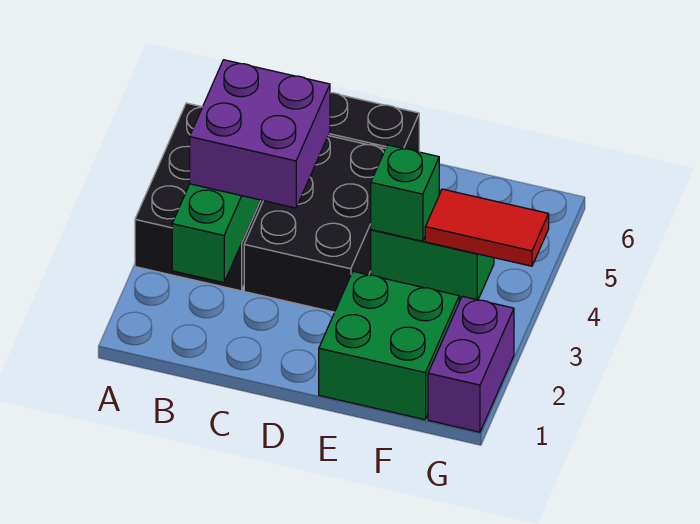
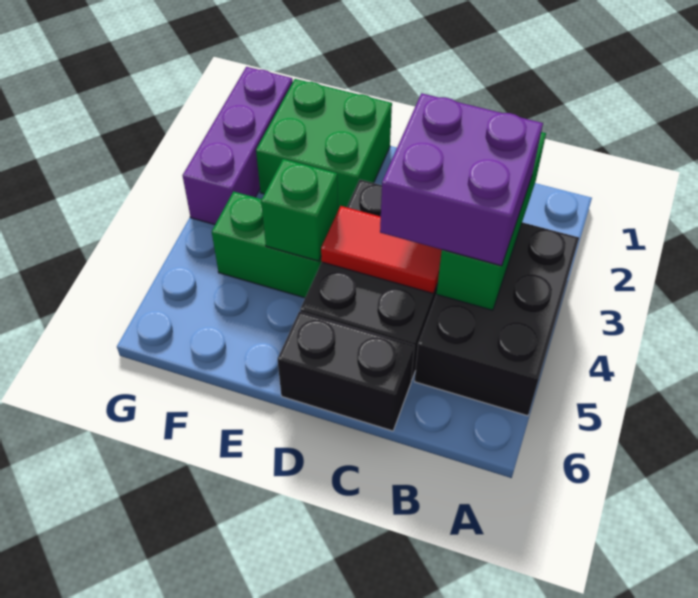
red 1x2 tile [425,189,549,266] -> red 1x2 tile moved to [321,206,442,294]
purple 1x2 brick [428,296,514,432] -> purple 1x3 brick [183,67,293,225]

